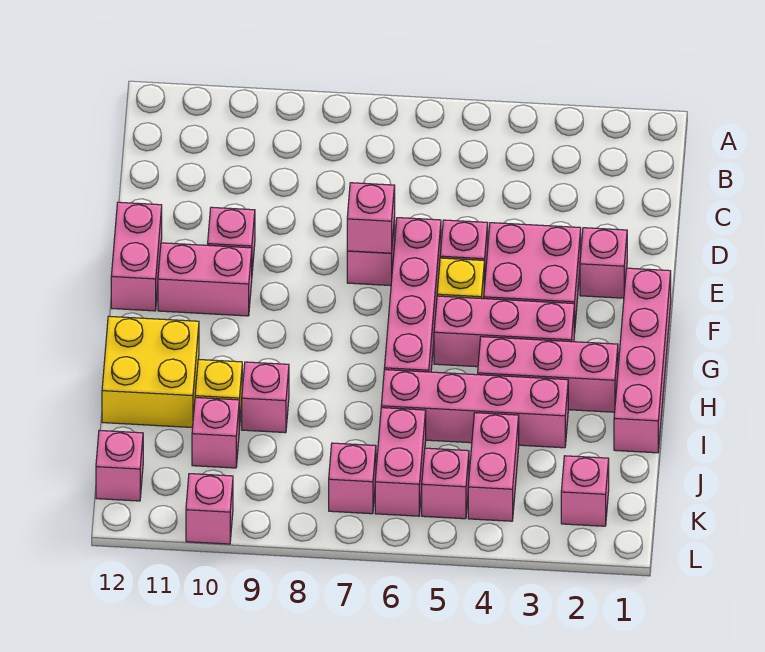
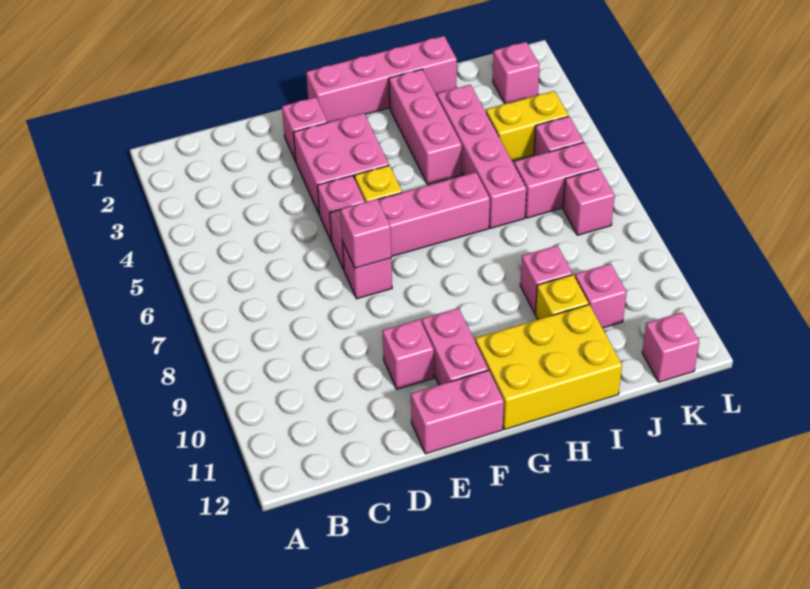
pink 1x3 brick [434,296,574,367] -> none
yellow 2x2 brick [102,316,199,428] -> yellow 2x3 brick [475,305,622,430]
pink 1x2 brick [468,413,519,521] -> yellow 1x2 brick [486,91,569,161]
pink 1x1 brick [186,474,233,544] -> none

